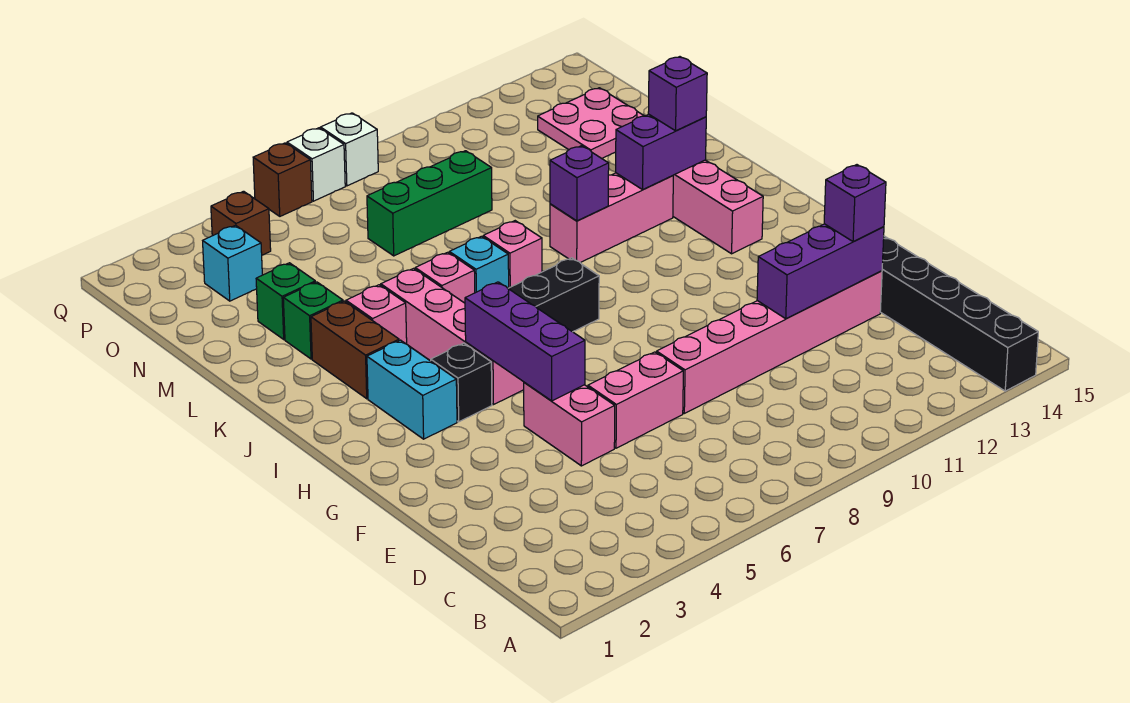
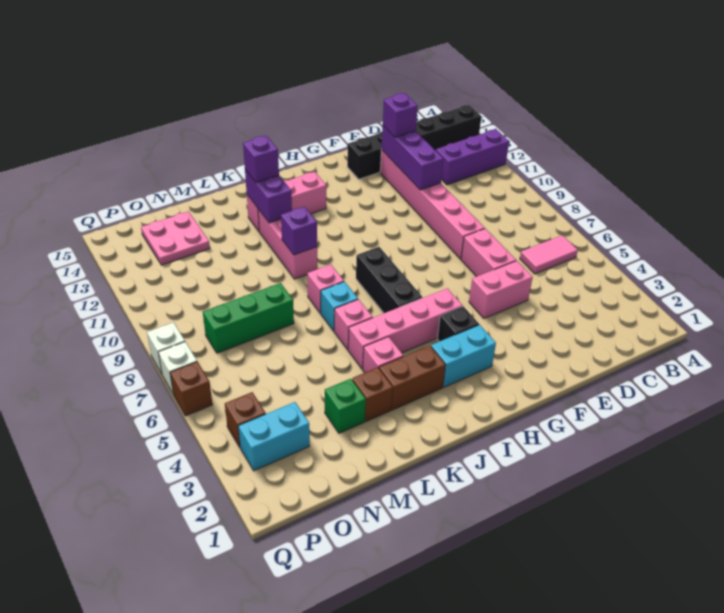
none -> pink 1x2 tile [520,235,578,274]
purple 1x3 brick [465,282,585,401] -> purple 1x3 brick moved to [436,129,509,185]
green 1x1 brick [283,282,343,359] -> brown 1x1 brick [352,367,393,421]
green 1x3 brick [367,151,492,256] -> green 1x3 brick turned to [203,283,294,353]
cyan 1x1 brick [203,225,262,301] -> cyan 1x2 brick [238,402,310,471]

